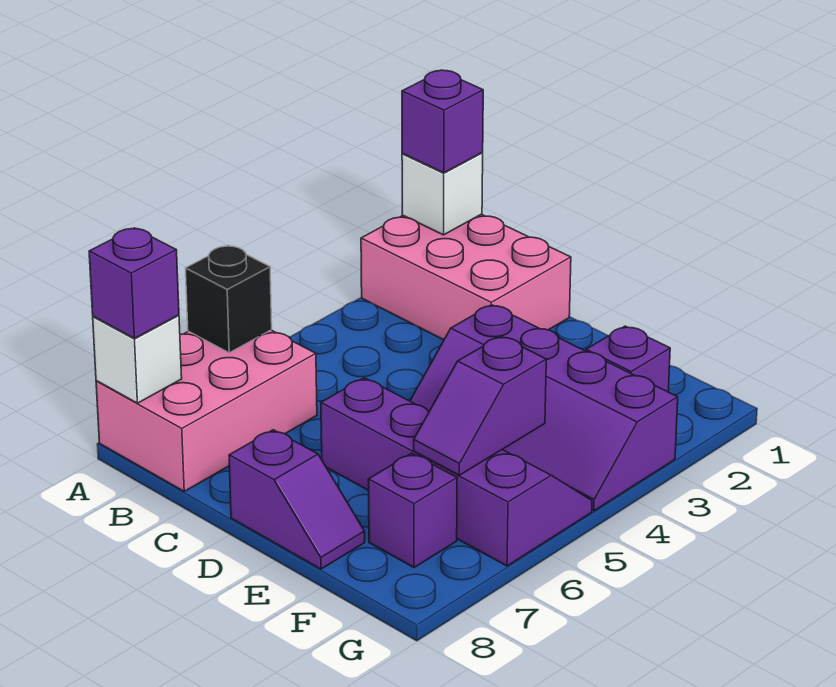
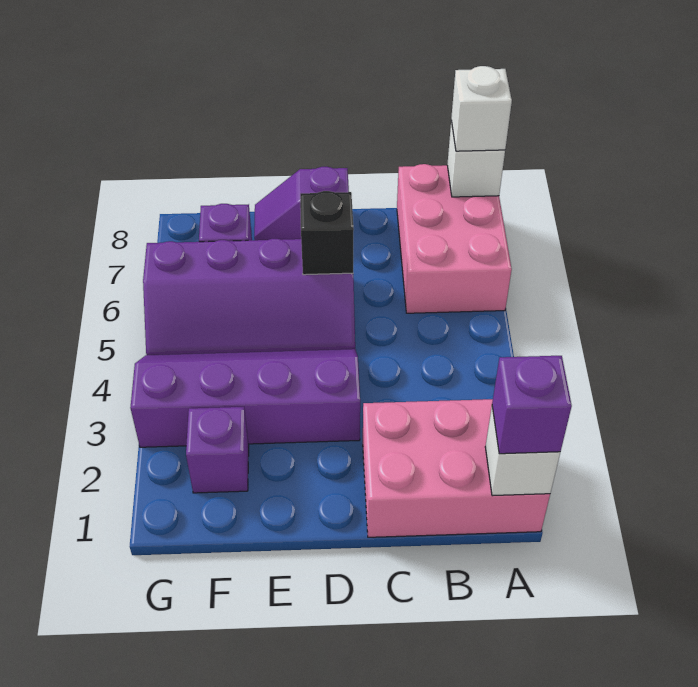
black 1x1 brick [186,245,272,353] -> black 1x1 brick moved to [300,191,354,275]
purple 1x1 brick [89,228,179,338] -> white 1x1 brick [451,66,512,151]
purple 1x2 slope [414,336,546,475] -> none

